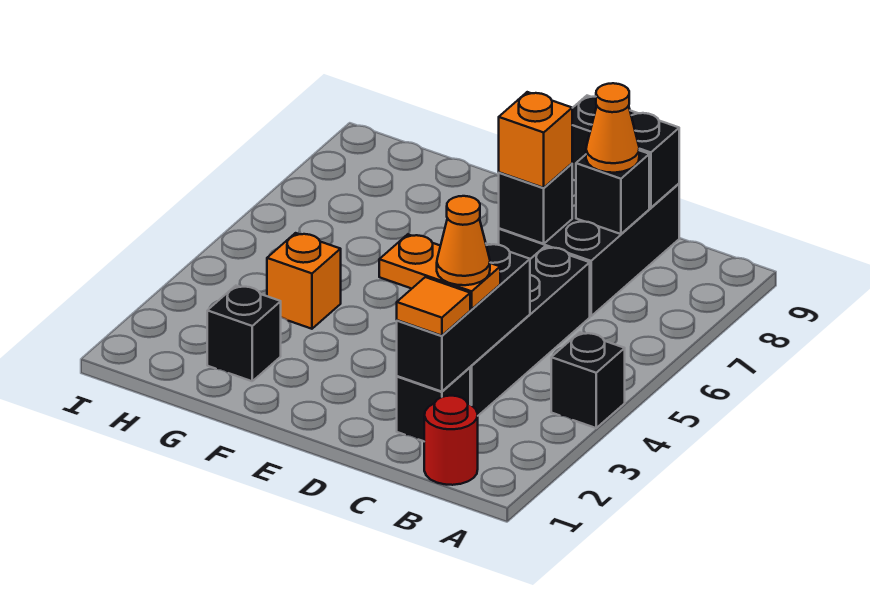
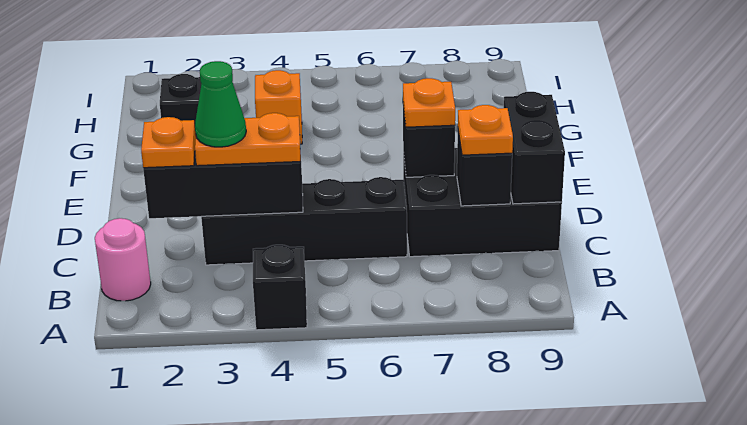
red 1x1 round brick [424,396,478,485] -> pink 1x1 round brick [95,218,151,301]
black 1x1 brick [397,367,470,441] -> none
orange 1x1 tile [397,277,470,336] -> orange 1x1 plate [141,117,196,168]
orange 1x2 plate [379,234,500,309] -> orange 1x2 plate turned to [195,113,300,166]
orange 1x1 cone [437,196,490,285] -> green 1x1 cone [195,61,246,147]
orange 1x1 cone [586,83,639,173] -> orange 1x1 plate [458,105,513,155]
orange 1x1 brick [499,92,572,188] -> orange 1x1 plate [403,78,455,127]

